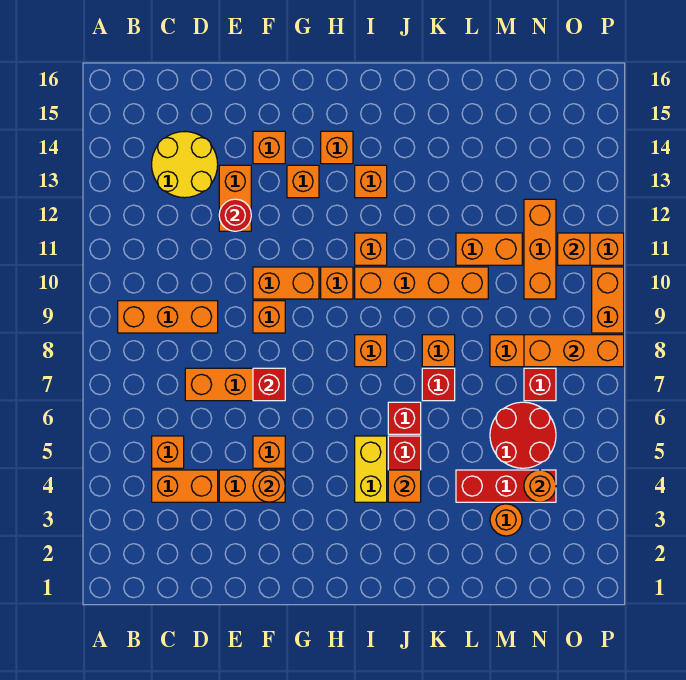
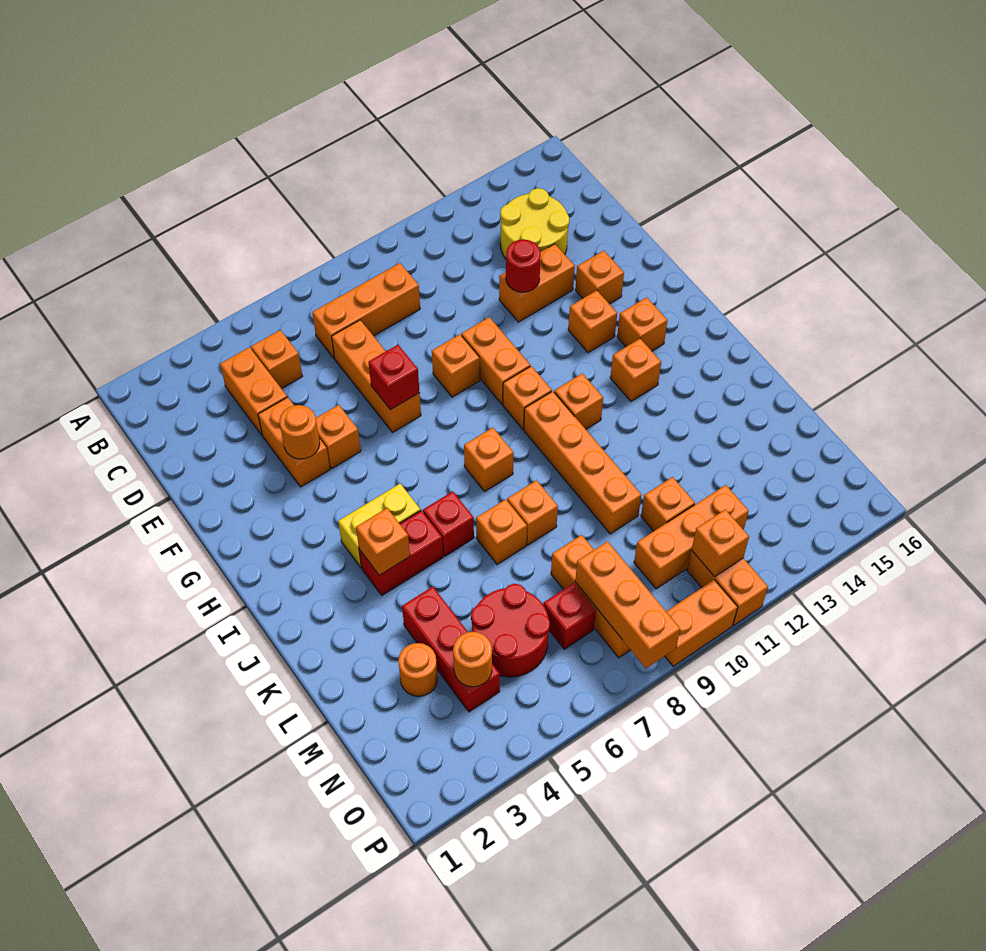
orange 1x3 brick [118,301,218,333] -> orange 1x3 brick turned to [312,263,420,358]
red 1x1 brick [422,368,455,401] -> orange 1x1 brick [476,499,527,564]
orange 1x2 brick [456,233,522,265] -> orange 1x1 brick [641,477,695,531]

